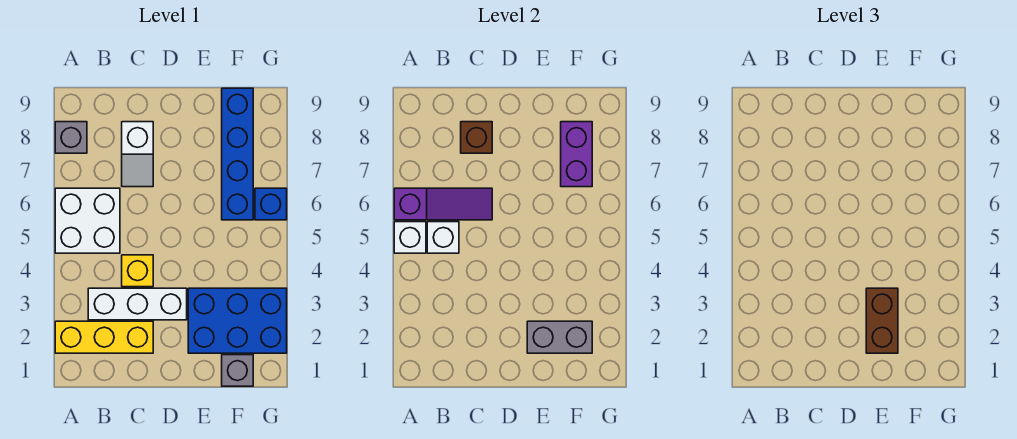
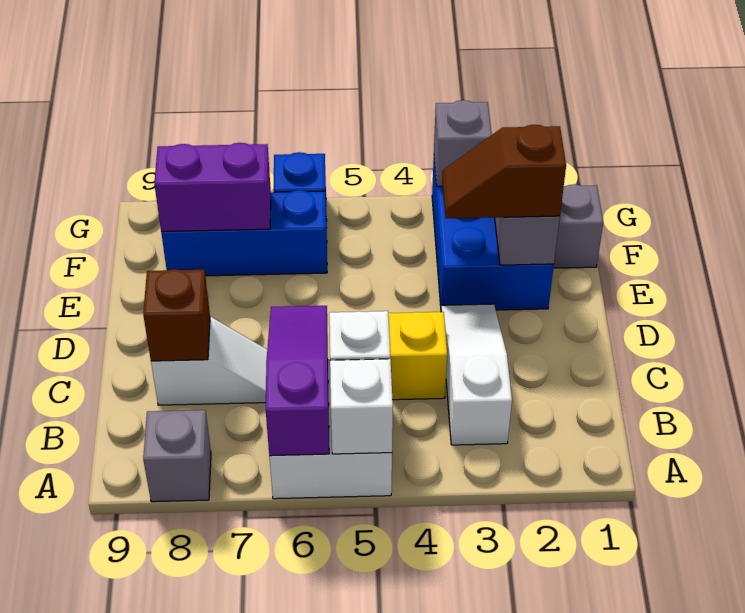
yellow 1x3 brick [55,321,153,353] -> none
white 1x3 brick [88,288,187,320] -> white 1x3 slope [441,304,512,445]
brown 1x2 brick [866,288,898,353] -> brown 1x2 slope [442,125,566,219]
blue 1x4 brick [222,88,253,220] -> blue 1x3 brick [161,190,327,276]
none -> grey 1x1 brick [434,100,492,187]

